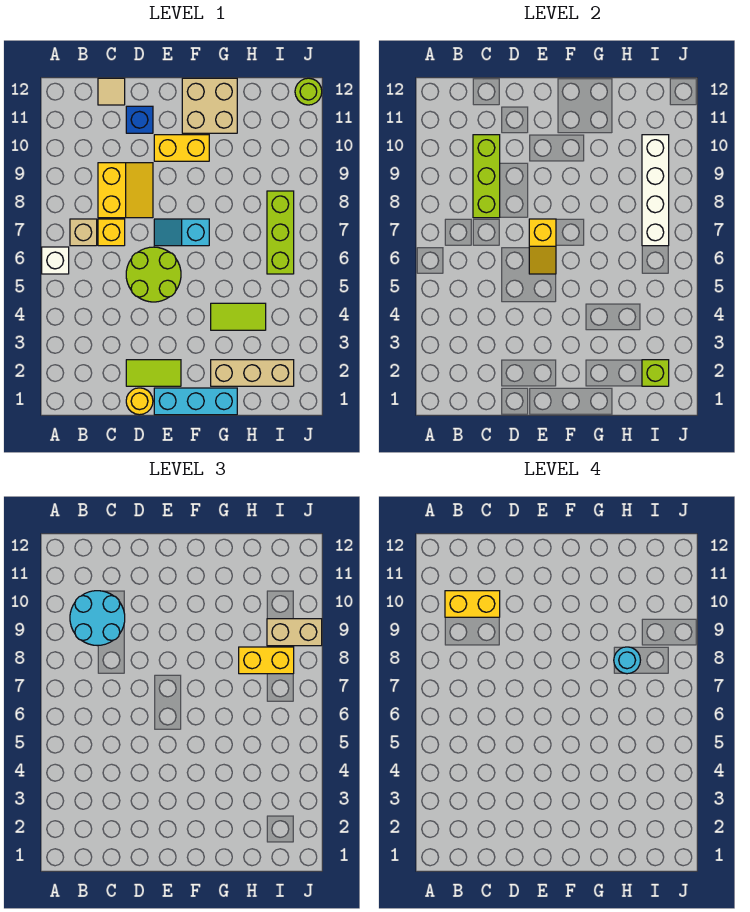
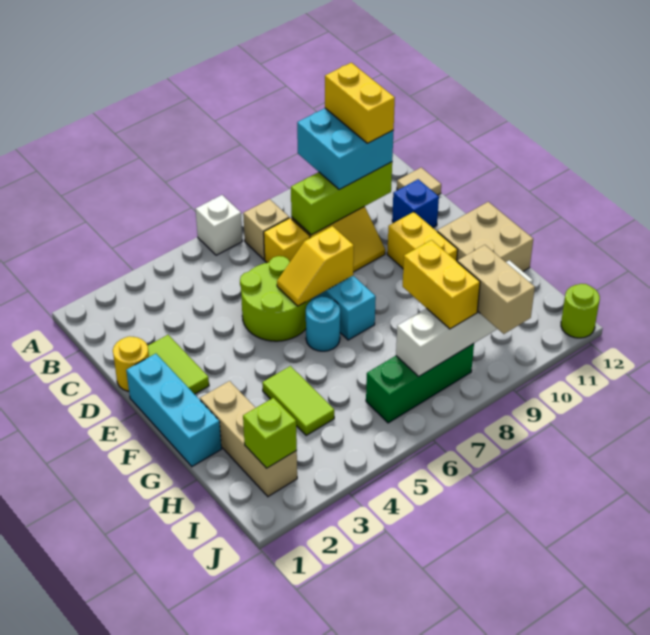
cyan 2x2 round brick [70,591,125,646] -> cyan 2x2 brick [297,108,394,190]
cyan 1x1 round brick [614,647,640,674] -> cyan 1x1 round brick moved to [306,297,340,351]
lime 1x3 brick [267,191,294,274] -> green 1x3 brick [366,344,474,423]

